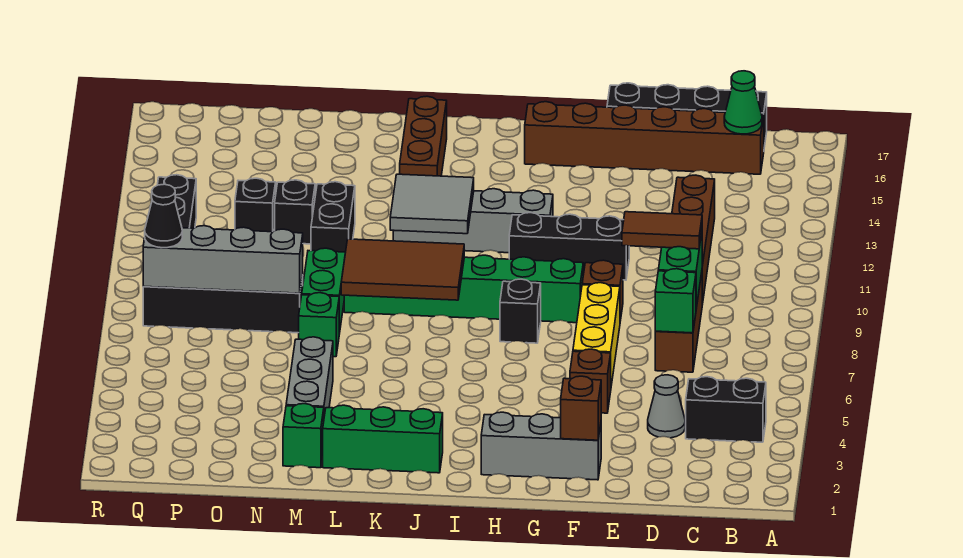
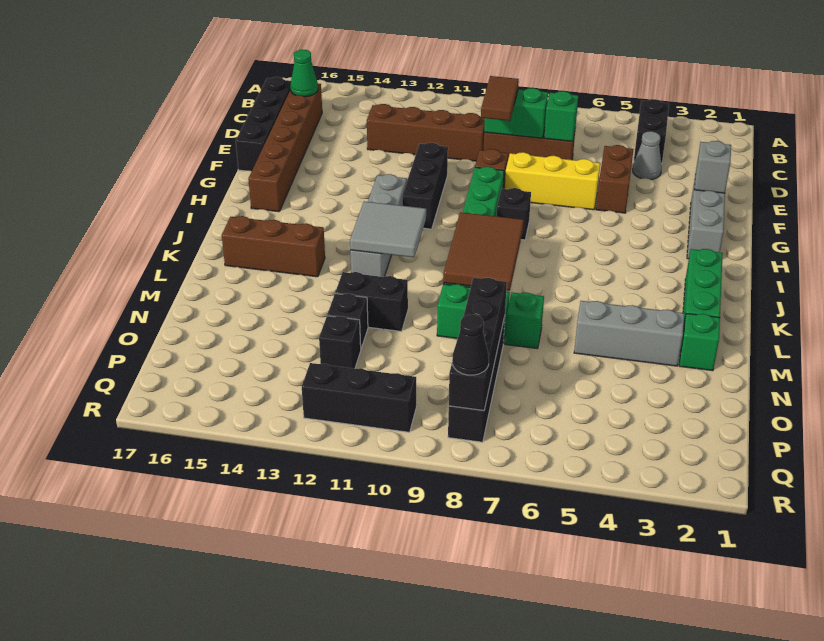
brown 1x1 brick [561,376,601,440] -> grey 1x1 brick [694,141,731,193]
brown 1x1 brick [570,349,611,413] -> brown 1x2 brick [596,145,634,213]
grey 1x4 brick [143,226,303,293] -> black 1x4 brick [449,278,507,410]

